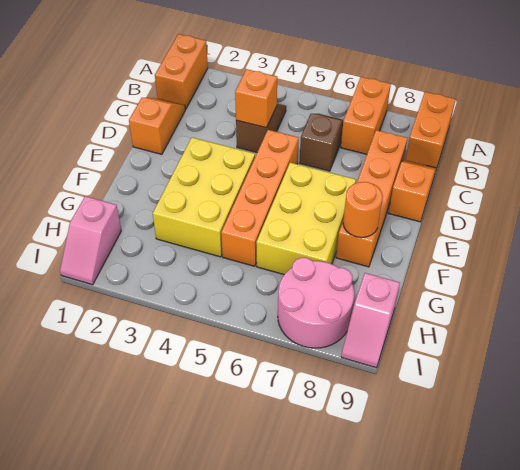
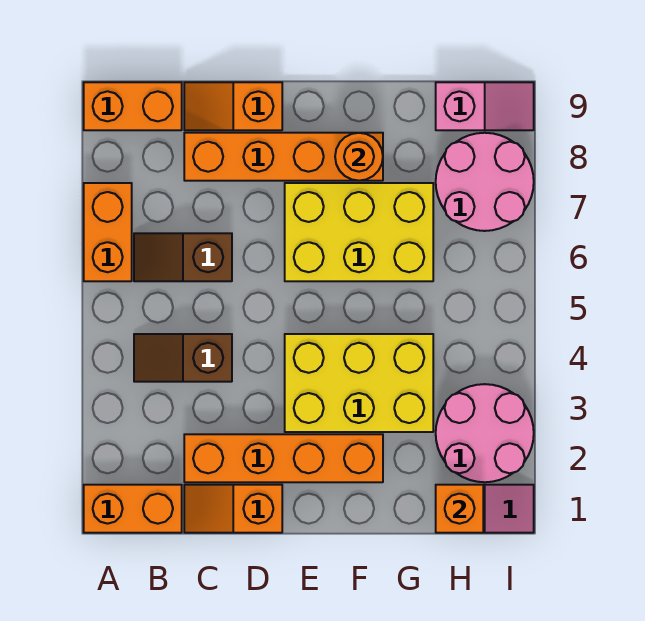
orange 1x2 brick [341,77,391,154] -> orange 1x2 brick turned to [84,183,132,281]
orange 1x1 brick [235,69,277,128] -> orange 1x1 brick moved to [436,485,483,533]
orange 1x4 brick [221,130,299,266] -> orange 1x4 brick moved to [184,434,383,482]
none -> pink 2x2 round brick [436,384,534,482]

